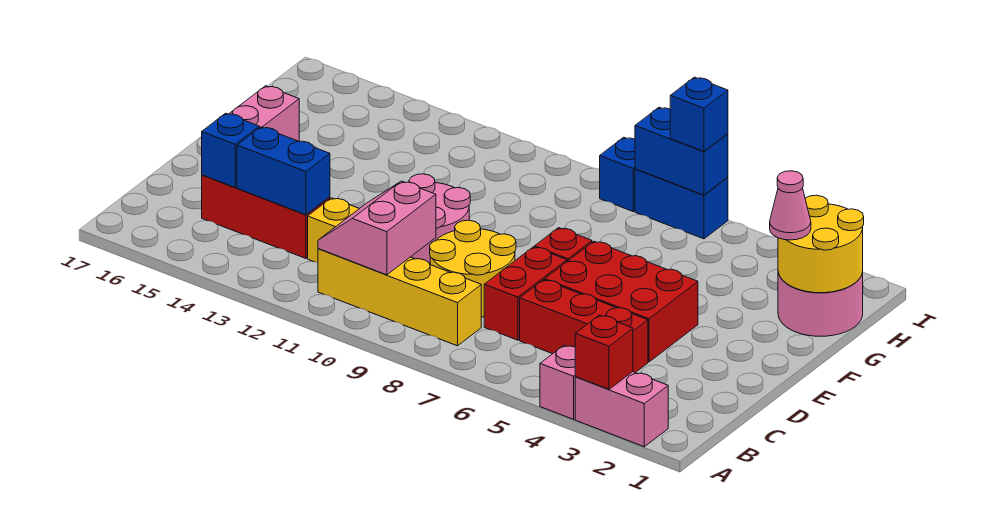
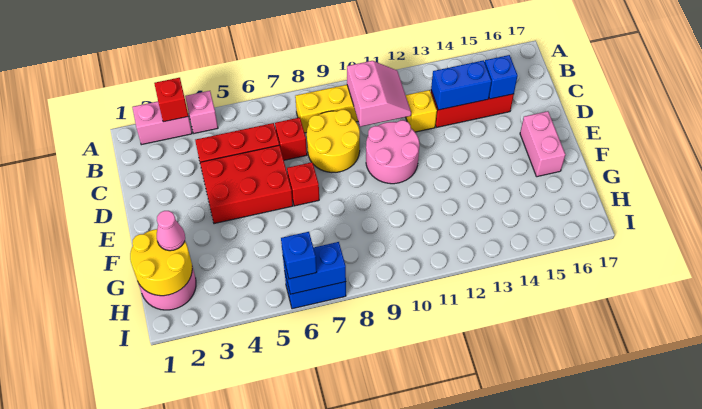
red 1x2 brick [484,247,567,340] -> red 1x1 brick [275,118,307,160]
blue 1x1 brick [600,137,635,211] -> none

